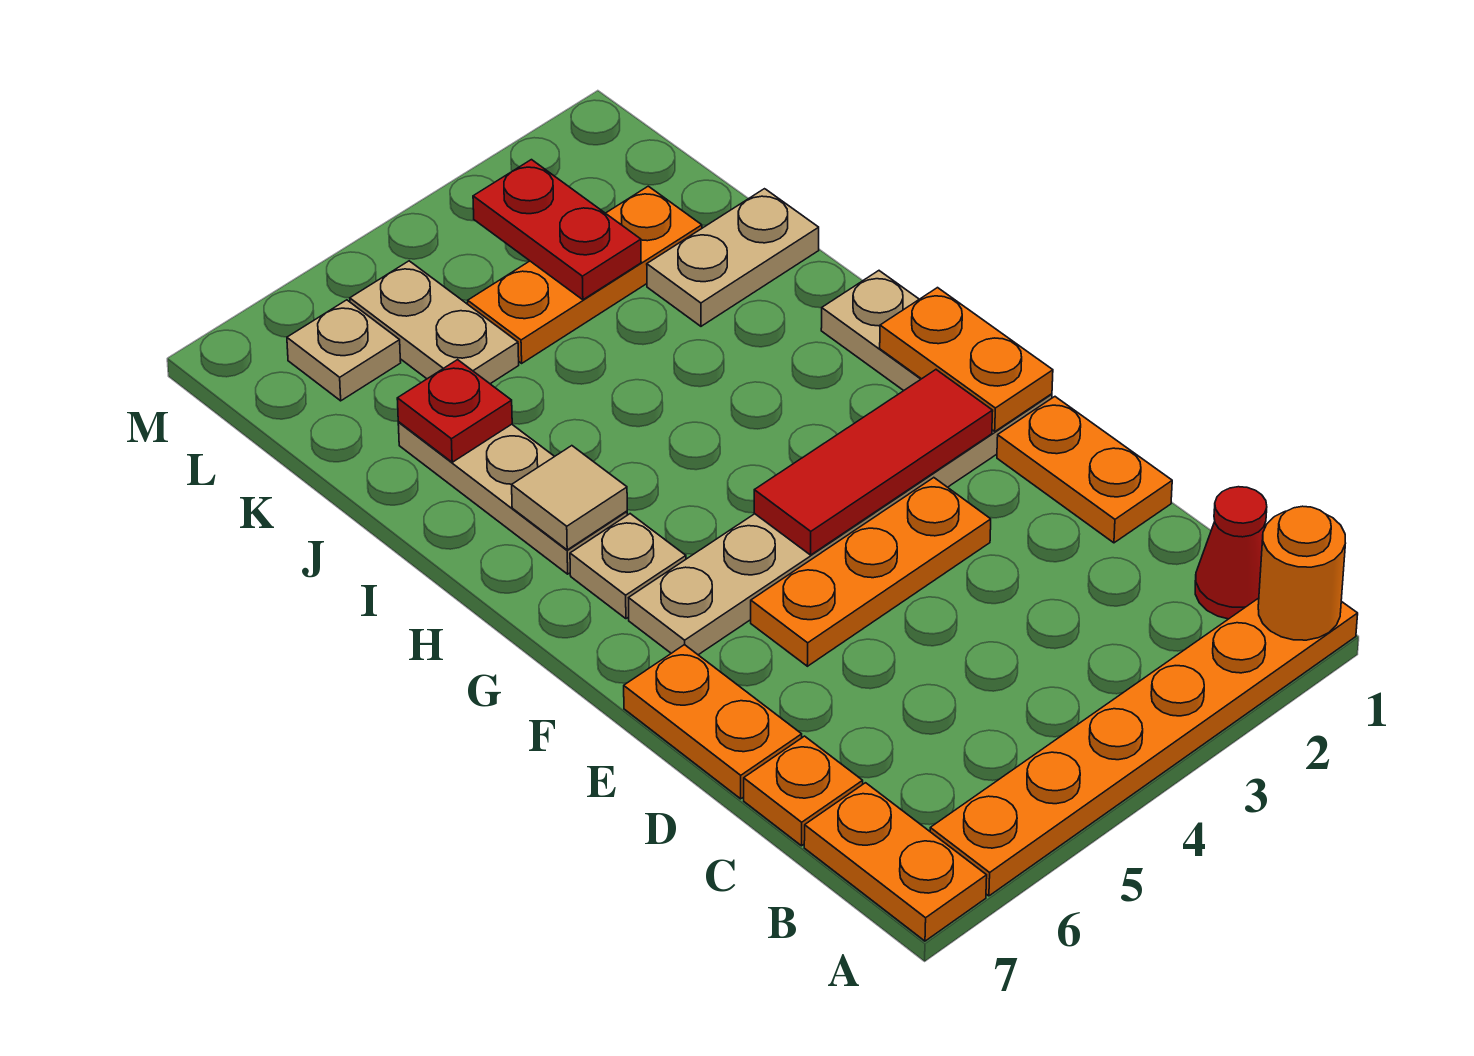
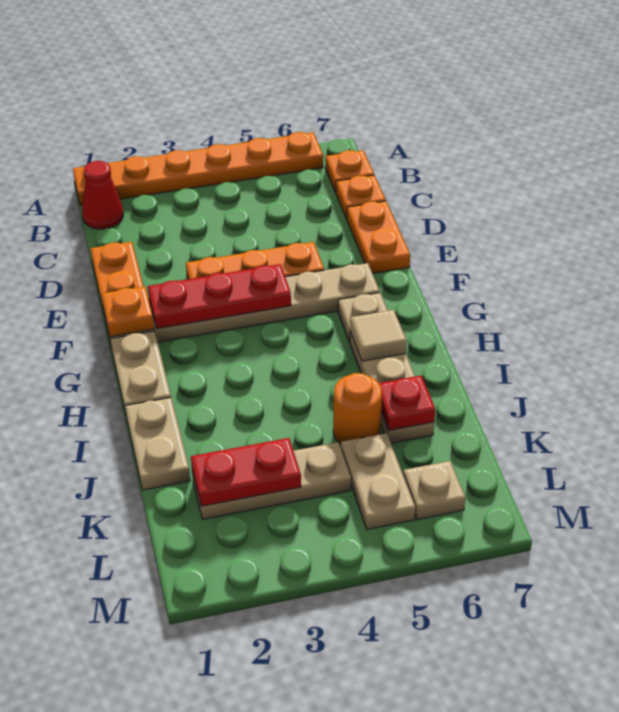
orange 1x1 round brick [1258,506,1346,640] -> orange 1x1 round brick moved to [333,373,382,444]
orange 1x2 plate [804,783,987,941] -> orange 1x1 plate [325,150,374,193]
orange 1x2 plate [880,288,1053,431] -> orange 1x1 plate [102,287,154,337]
red 1x3 tile [754,370,993,555] -> red 1x3 plate [148,264,291,329]
tan 1x2 plate [647,189,819,326] -> tan 1x2 plate turned to [125,398,190,490]
orange 1x3 plate [468,186,702,363] -> tan 1x3 plate [192,442,351,519]
red 1x2 plate [473,160,641,300] -> red 1x2 plate turned to [191,438,301,506]

